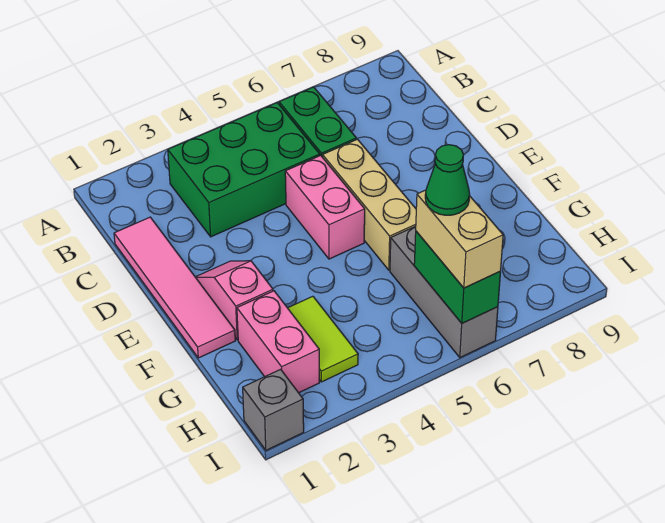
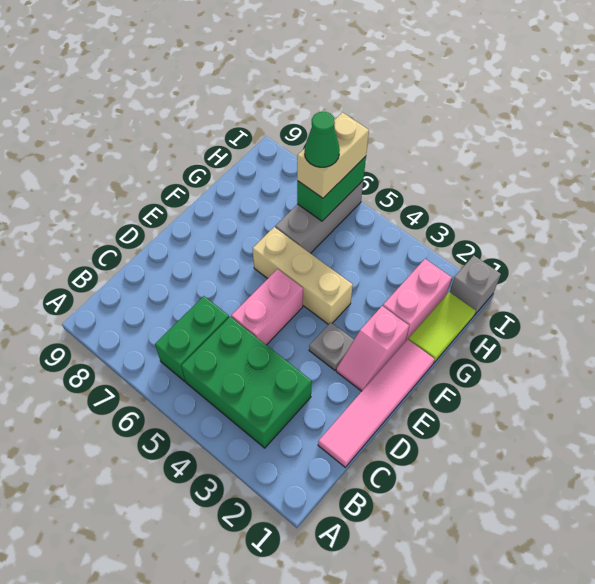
tan 1x3 brick [323,139,416,270] -> tan 1x3 brick turned to [253,227,353,324]
none -> grey 1x1 plate [309,322,354,370]
lime 1x2 tile [288,296,358,382] -> lime 1x2 tile moved to [408,292,476,363]

